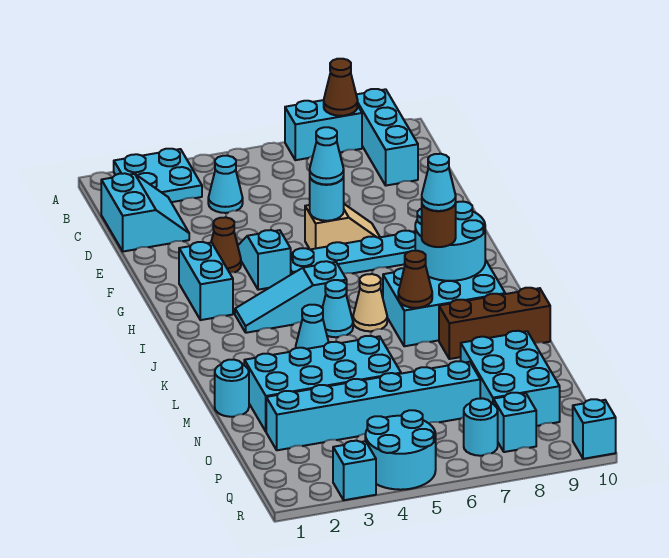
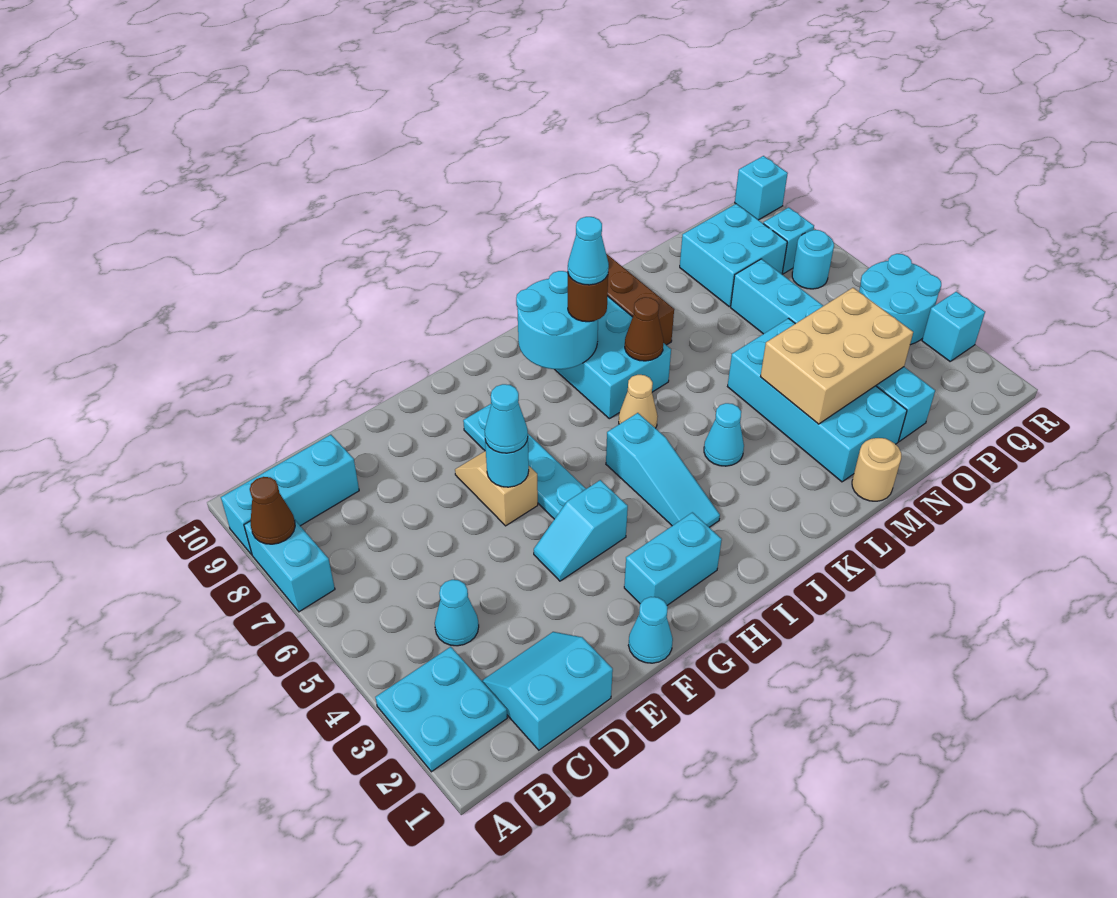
brown 1x1 cone [211,217,241,273] -> none
cyan 1x1 cone [322,280,353,337] -> cyan 1x1 cone moved to [628,597,673,663]
cyan 1x1 round brick [215,360,249,417] -> tan 1x1 round brick [852,438,901,501]
none -> tan 2x3 brick [760,288,913,424]
cyan 2x3 brick [461,331,560,426] -> cyan 2x2 brick [680,204,787,307]

